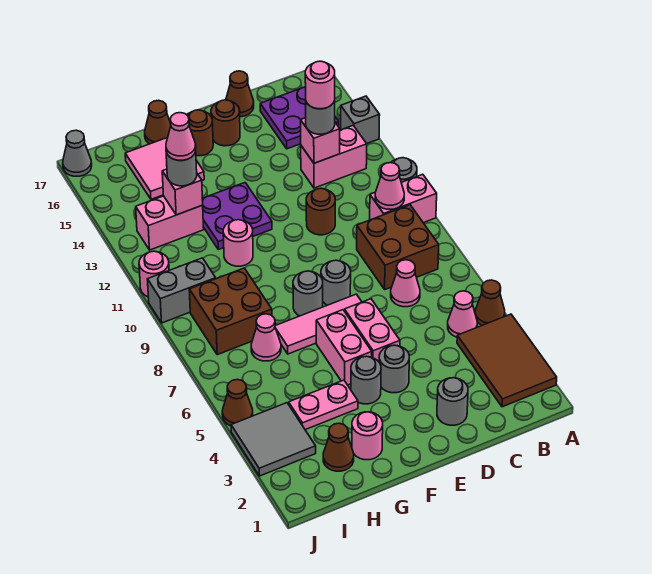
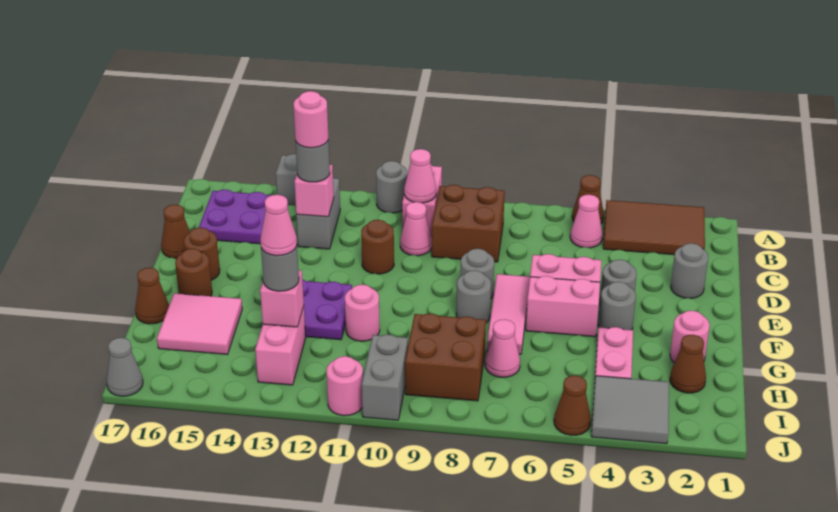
pink 1x2 brick [301,126,367,188] -> grey 1x2 brick [296,178,340,249]
pink 1x1 cone [391,260,420,307] -> pink 1x1 cone moved to [400,202,432,256]

